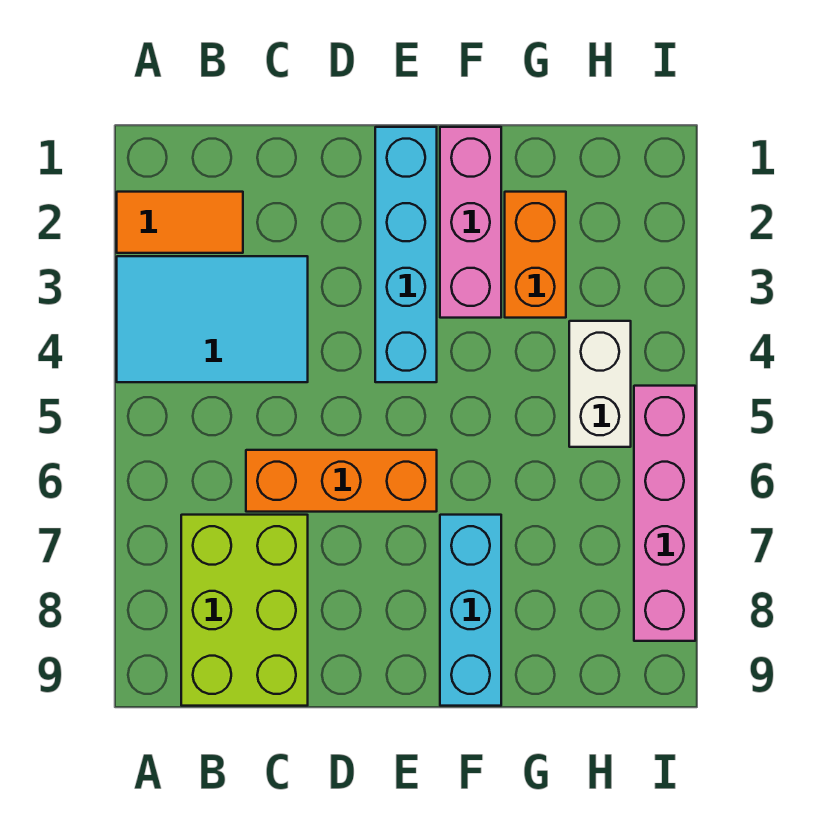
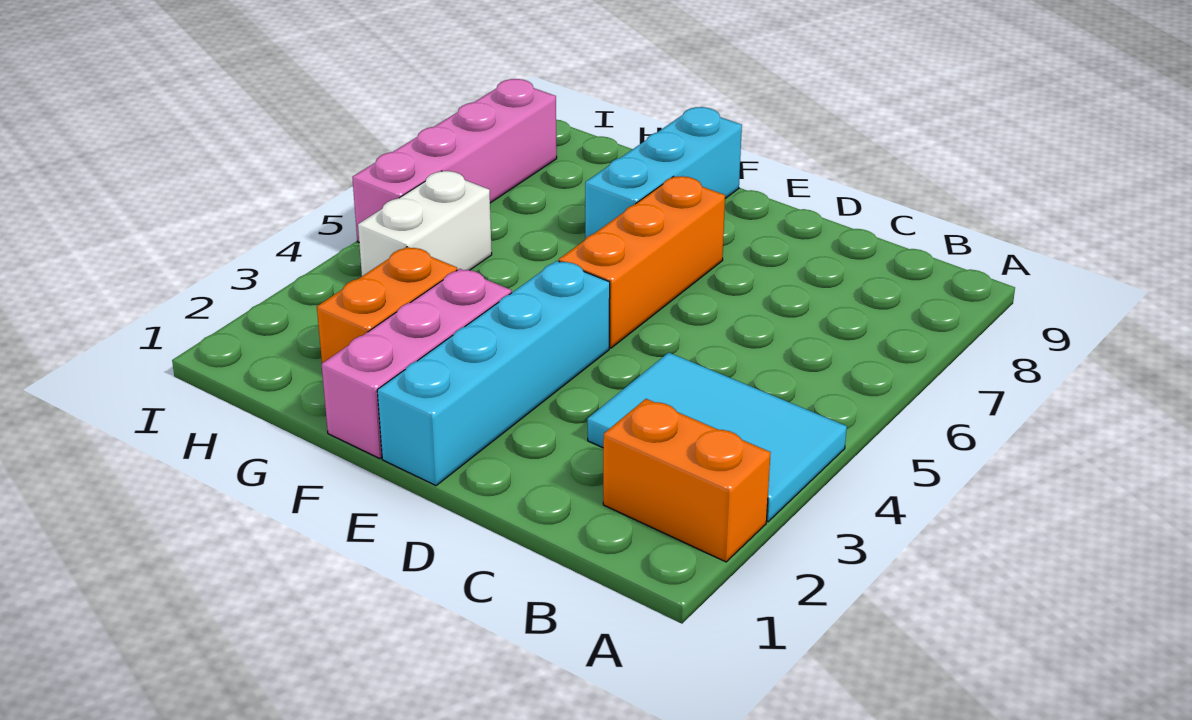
orange 1x2 tile [117,192,243,253] -> orange 1x2 brick [603,399,771,562]
lime 2x3 brick [181,515,308,706] -> none
orange 1x3 brick [246,450,437,512] -> orange 1x3 brick turned to [559,176,725,348]

